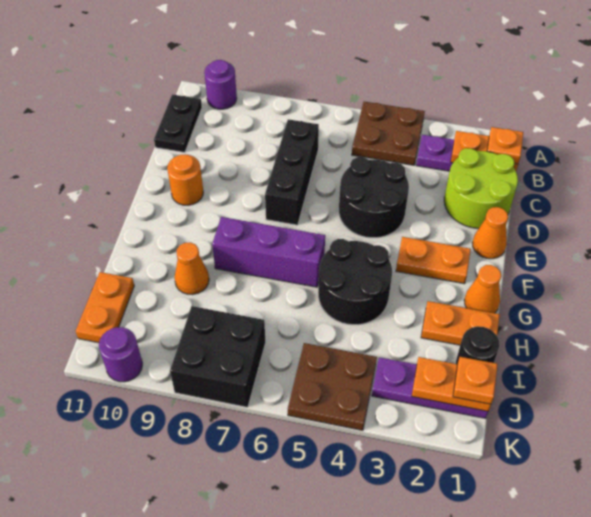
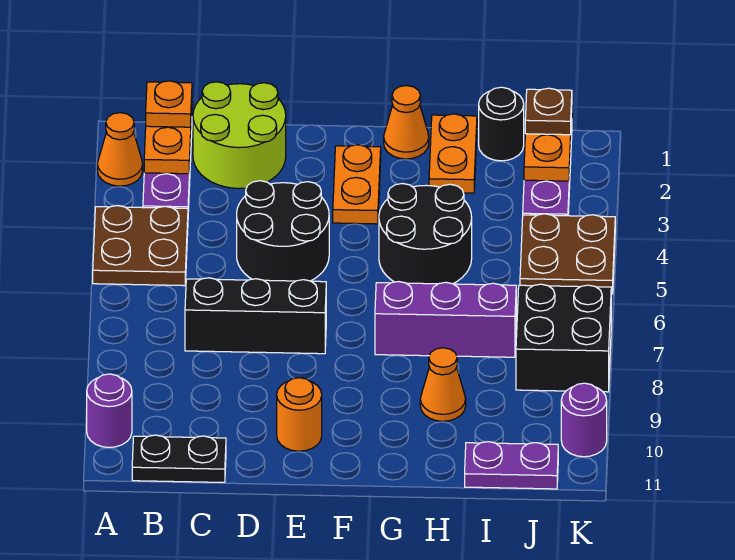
orange 1x1 cone [472,207,508,259] -> orange 1x1 cone moved to [97,113,143,186]
purple 1x3 brick [212,217,325,287] -> purple 1x3 brick turned to [375,282,516,357]
orange 1x2 plate [76,272,134,343] -> purple 1x2 plate [465,442,558,489]
orange 1x1 plate [453,357,498,404] -> brown 1x1 plate [525,88,572,135]

